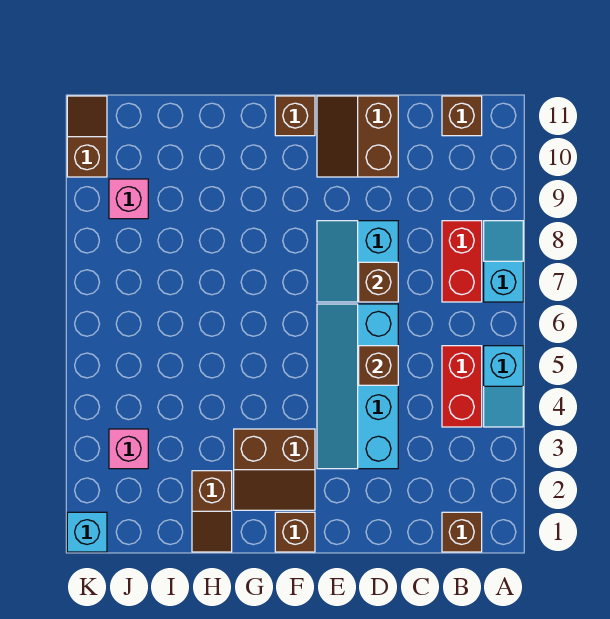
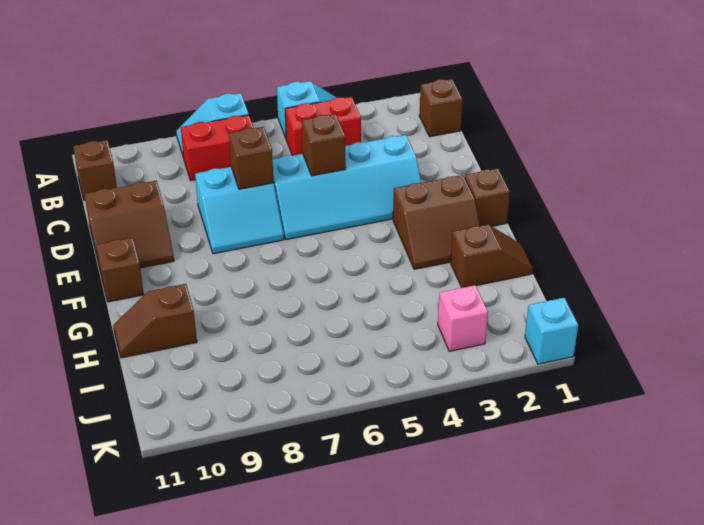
brown 2x2 slope [234,429,315,510] -> brown 2x2 slope turned to [393,175,480,269]
pink 1x1 brick [109,179,148,219] -> none
brown 1x2 slope [67,96,107,177] -> brown 1x2 slope moved to [113,284,197,358]

